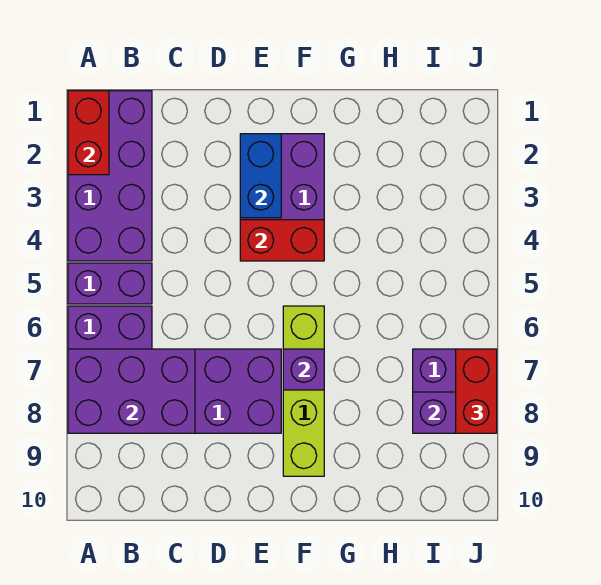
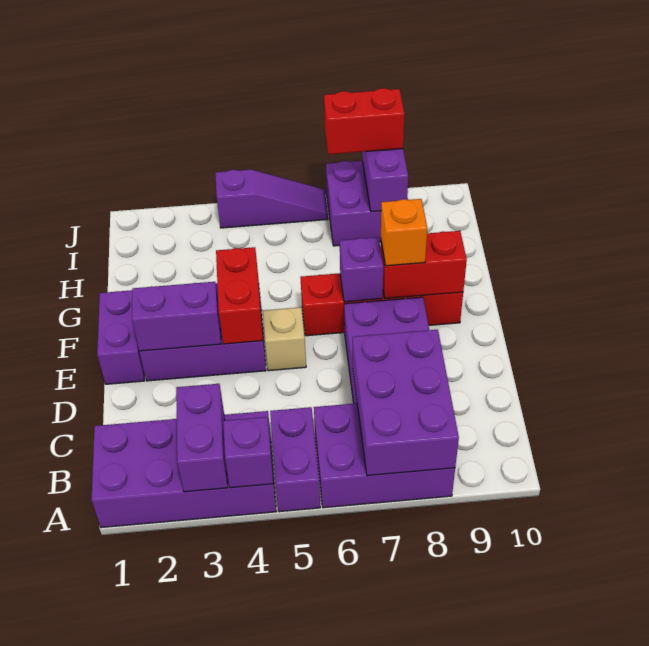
red 1x2 brick [68,91,109,175] -> red 1x2 brick moved to [380,231,467,299]
none -> purple 1x2 brick [176,384,227,492]
none -> purple 1x1 brick [223,417,273,488]
none -> purple 1x2 brick [97,290,144,384]
blue 1x2 brick [240,134,281,218] -> purple 1x2 brick [132,282,221,351]
none -> tan 1x1 brick [263,307,306,371]
lime 1x4 brick [283,306,324,476] -> red 1x4 brick [300,273,463,336]
none -> orange 1x1 brick [381,199,427,266]
none -> purple 1x3 slope [215,170,328,228]

